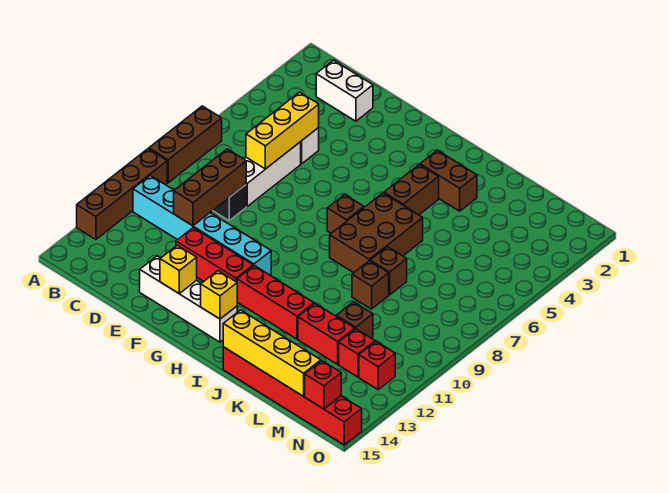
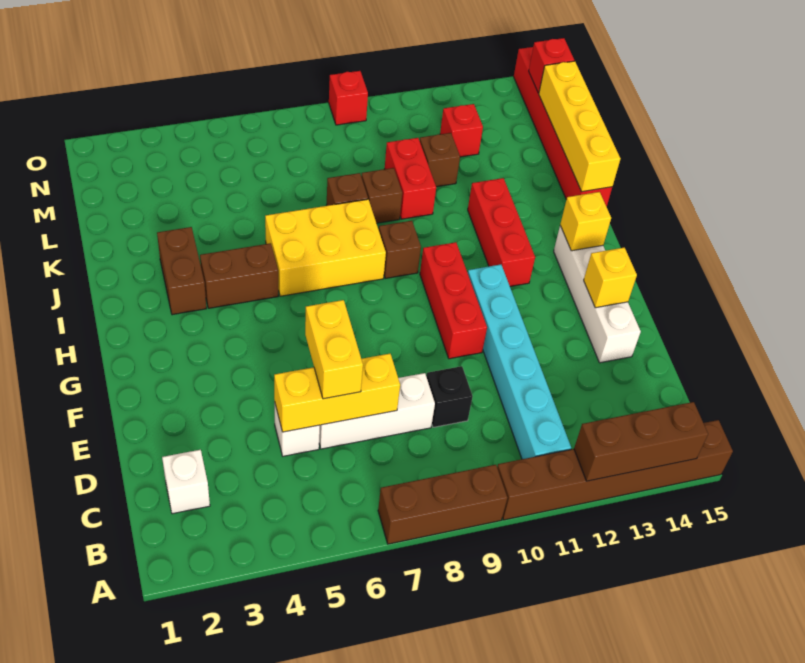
brown 1x4 brick [77,149,167,240] -> brown 1x6 brick [497,420,733,520]
white 1x2 brick [316,60,373,121] -> white 1x1 brick [162,450,210,514]
none -> yellow 1x2 brick [305,300,363,399]
brown 1x3 brick [174,149,246,226] -> brown 1x3 brick moved to [574,402,708,481]
red 1x3 brick [176,228,253,282] -> red 1x3 brick moved to [420,242,487,359]
brown 1x1 brick [327,195,364,233] -> brown 1x1 brick moved to [379,221,421,279]
brown 2x3 brick [330,193,423,273] -> yellow 2x3 brick [265,199,386,296]
red 1x2 brick [298,304,355,364] -> red 1x2 brick moved to [385,138,436,219]
red 1x1 brick [359,341,395,390] -> red 1x1 brick moved to [329,71,368,125]

